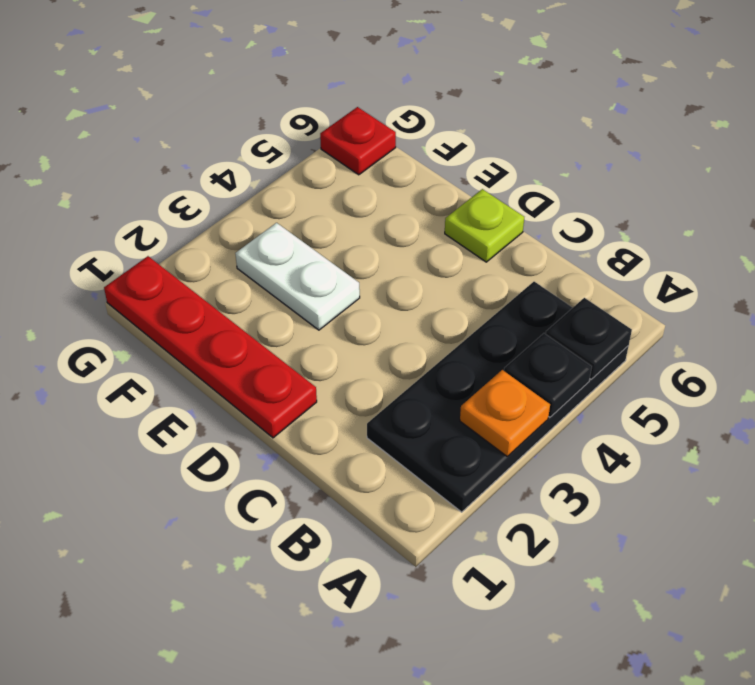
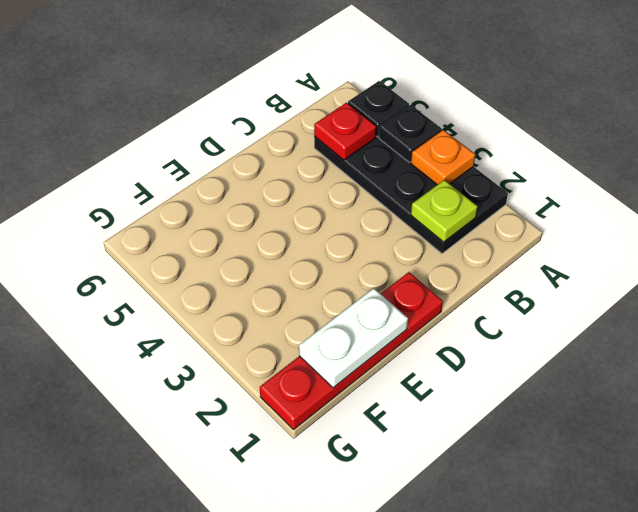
lime 1x1 plate [445,189,524,262] -> lime 1x1 plate moved to [411,180,478,242]
white 1x2 plate [235,223,360,330] -> white 1x2 plate moved to [299,288,408,388]
red 1x1 plate [320,107,396,175] -> red 1x1 plate moved to [314,103,376,160]

